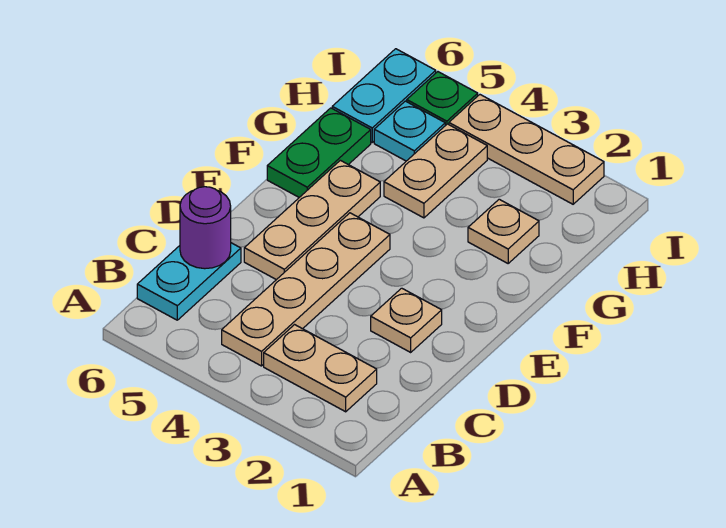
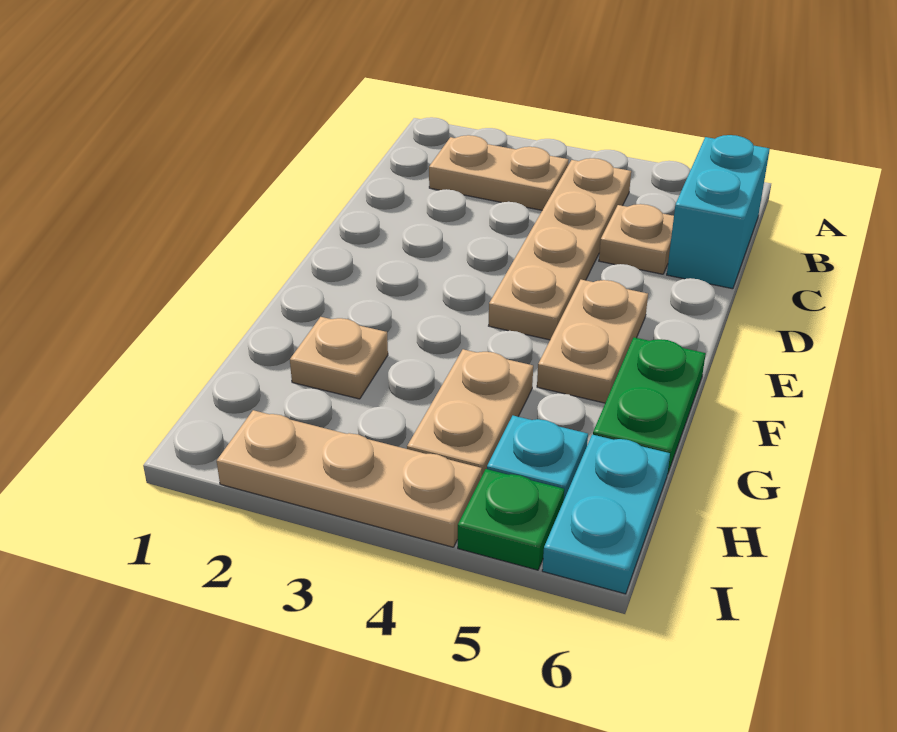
cyan 1x2 plate [137,243,241,320] -> cyan 1x2 brick [667,135,770,289]
purple 1x1 round brick [180,187,231,269] -> none
tan 1x1 plate [371,288,442,352] -> tan 1x1 plate moved to [599,204,674,274]
tan 1x3 plate [244,160,380,280] -> tan 1x2 plate [537,280,648,403]

